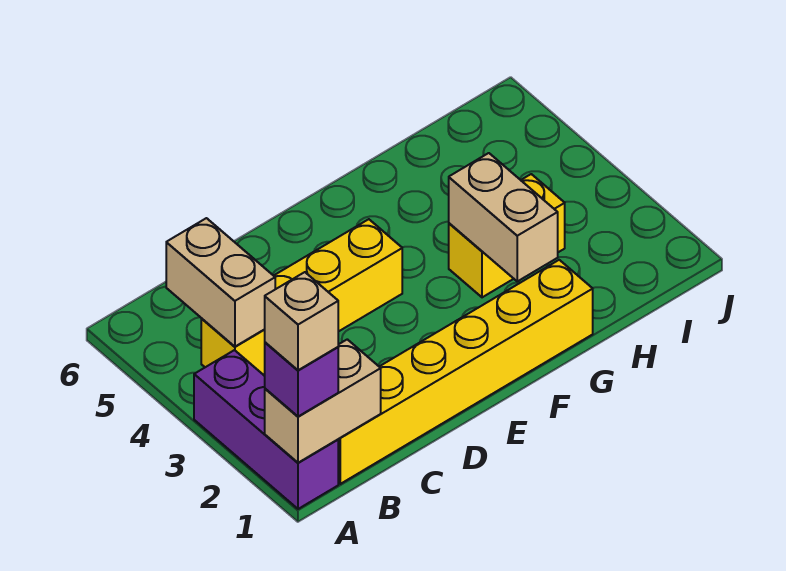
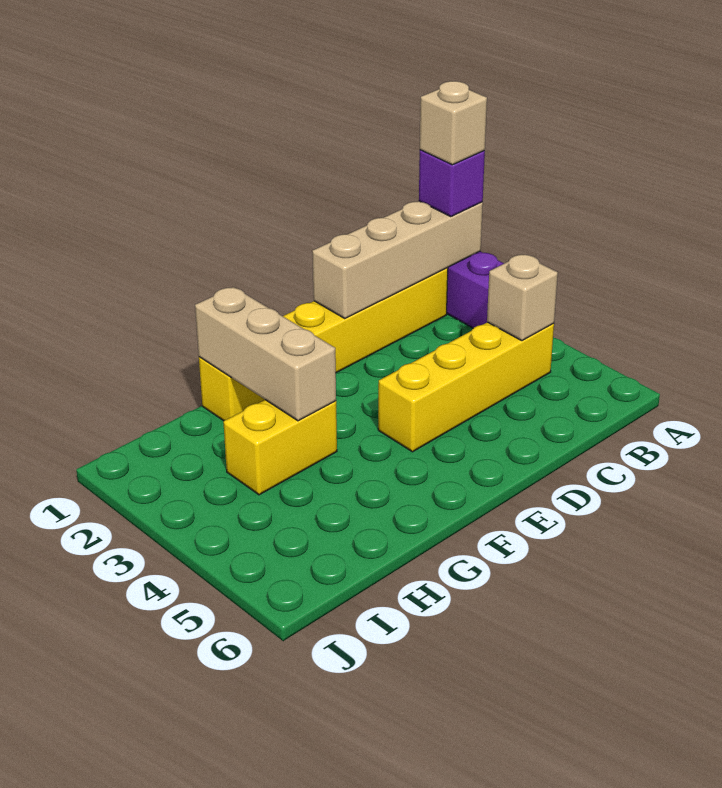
tan 1x2 brick [265,339,381,463] -> tan 1x4 brick [312,201,483,319]
tan 1x2 brick [166,218,275,347] -> tan 1x1 brick [487,255,558,341]
tan 1x2 brick [449,153,558,281] -> tan 1x3 brick [195,287,336,421]

